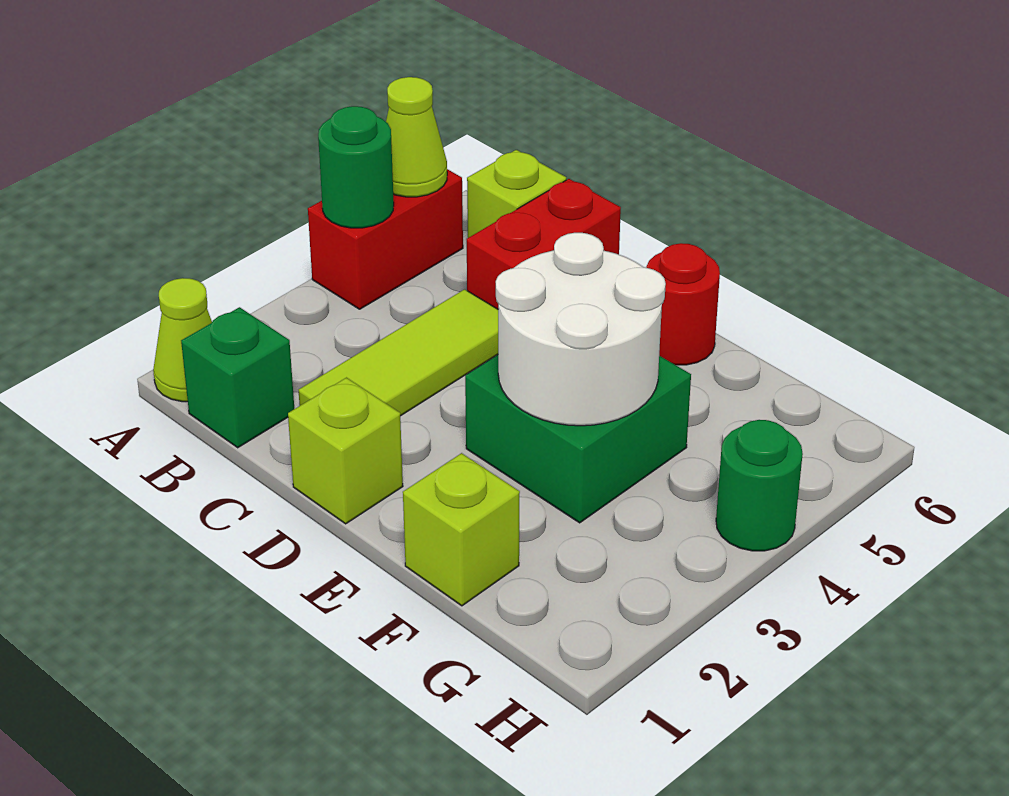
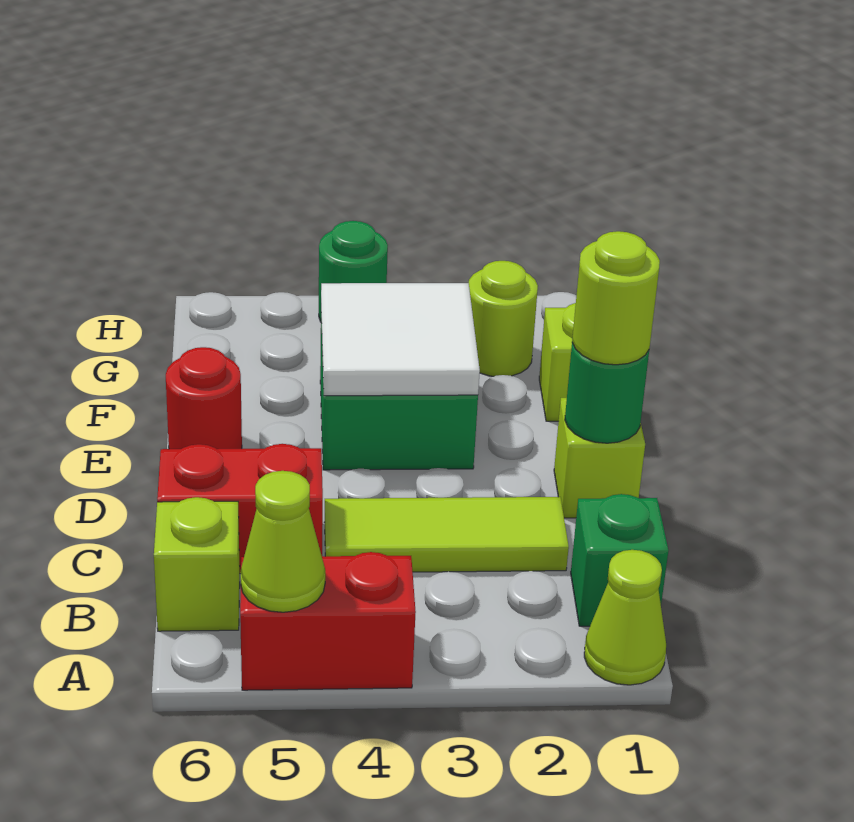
green 1x1 round brick [318,106,394,228] -> green 1x1 round brick moved to [565,343,649,443]
none -> lime 1x1 round brick [572,231,660,365]
white 2x2 round brick [496,233,666,426] -> white 2x2 tile [321,283,480,396]
none -> lime 1x1 round brick [469,261,538,376]

